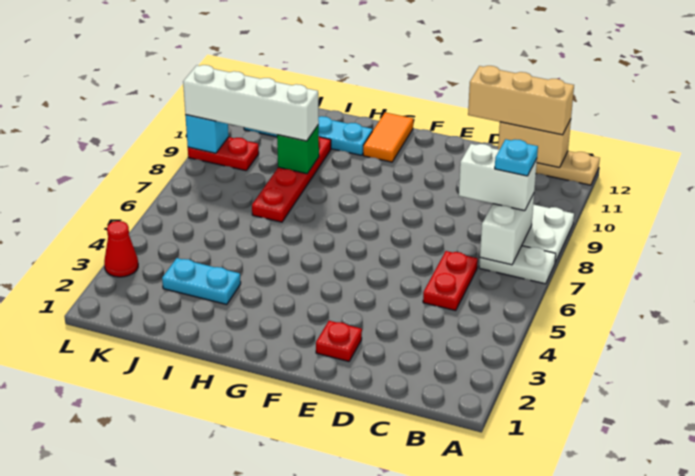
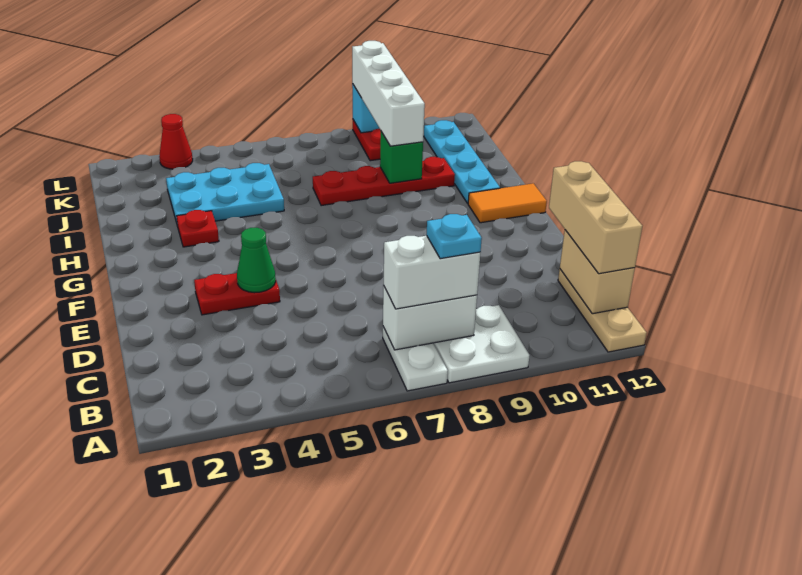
white 1x2 brick [459,144,537,211] -> white 1x2 brick turned to [383,236,480,309]
red 1x2 plate [423,251,478,311] -> red 1x2 plate moved to [194,273,280,315]
red 1x1 plate [316,321,362,361] -> red 1x1 plate moved to [176,210,219,247]
none -> green 1x1 cone [237,228,276,293]
cyan 1x2 plate [162,258,241,305] -> cyan 2x3 plate [166,163,284,226]

